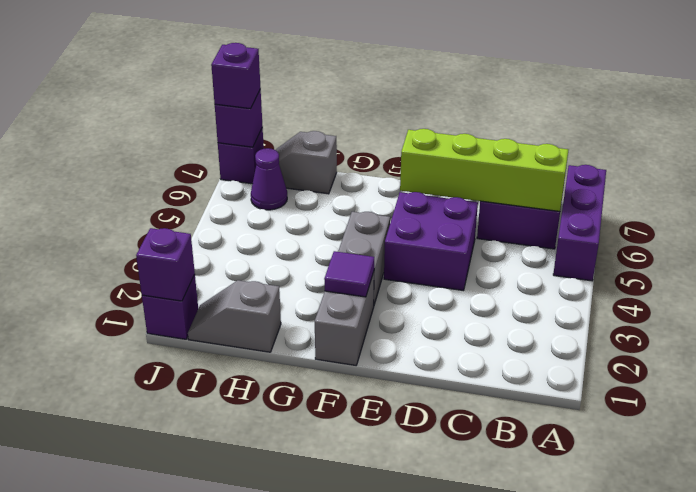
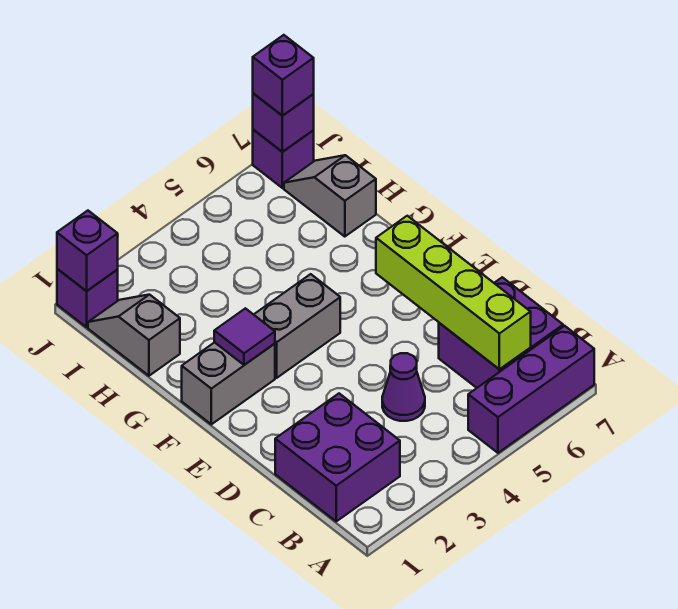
purple 2x2 brick [384,192,478,291] -> purple 2x2 brick moved to [275,394,400,521]
purple 1x1 cone [251,148,287,210] -> purple 1x1 cone moved to [382,353,425,421]

